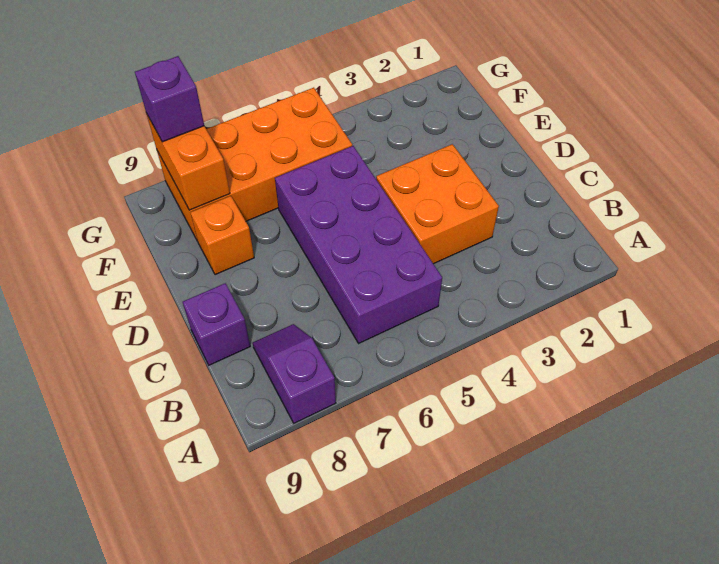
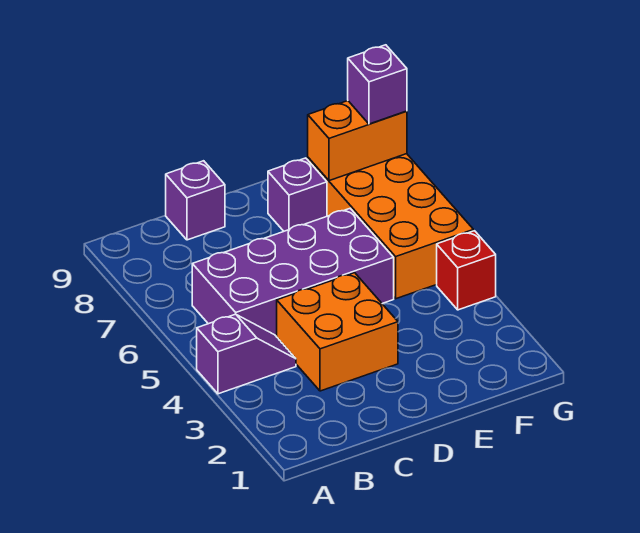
purple 1x2 slope [253,324,336,423] -> purple 1x2 slope moved to [197,314,296,394]
orange 1x1 brick [190,196,254,275] -> purple 1x1 brick [268,158,327,231]
none -> red 1x1 brick [437,231,496,310]

